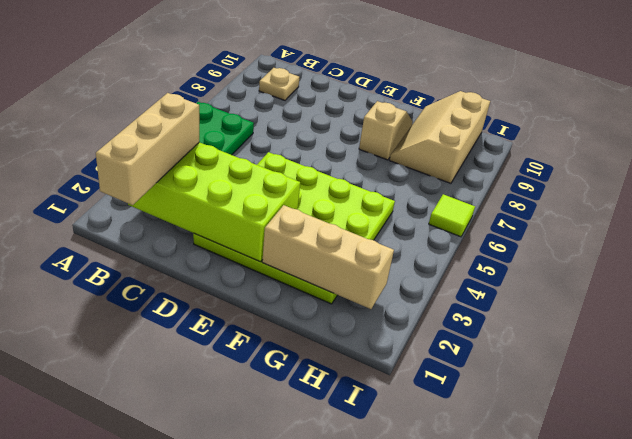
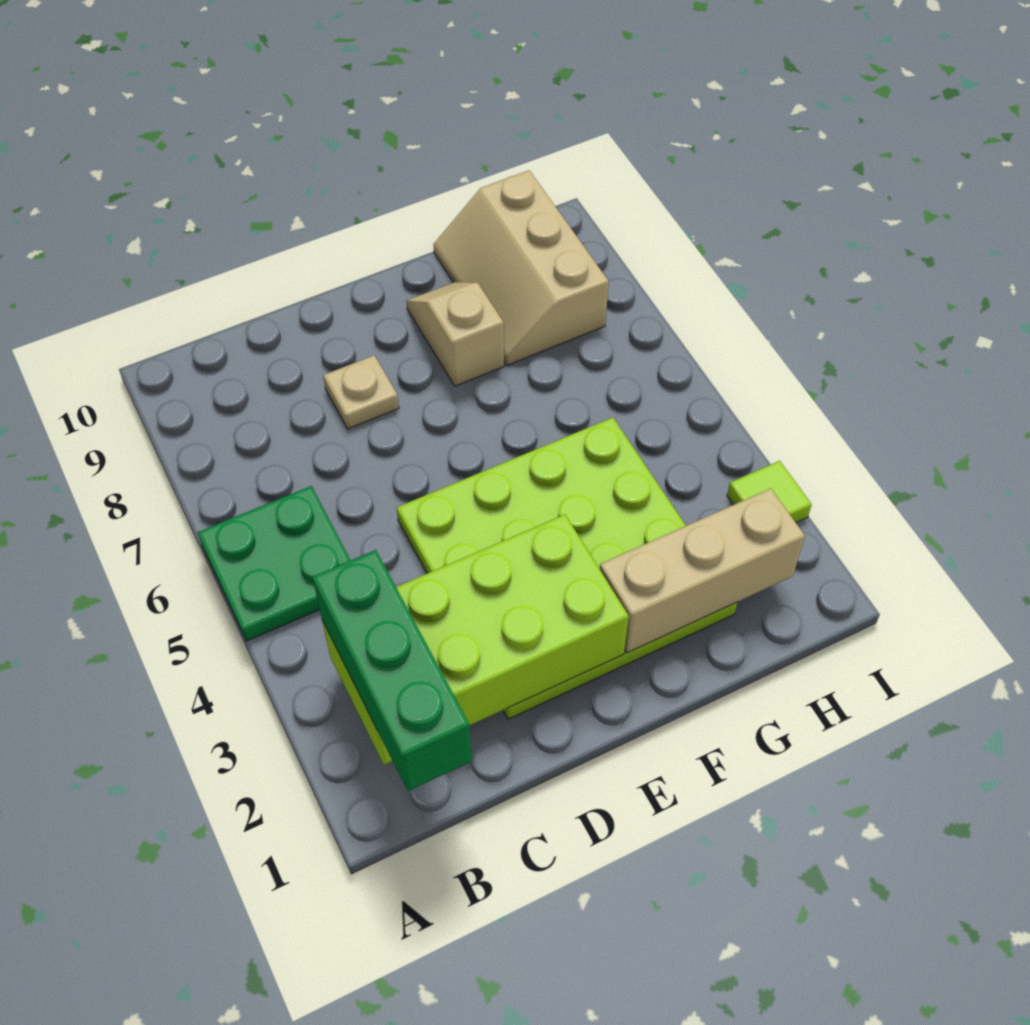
tan 1x3 brick [96,93,199,205] -> green 1x3 brick [313,550,472,791]
tan 1x1 plate [259,68,300,100] -> tan 1x1 plate moved to [323,355,399,429]
lime 1x1 tile [429,194,475,237] -> lime 1x1 tile moved to [727,461,812,522]

